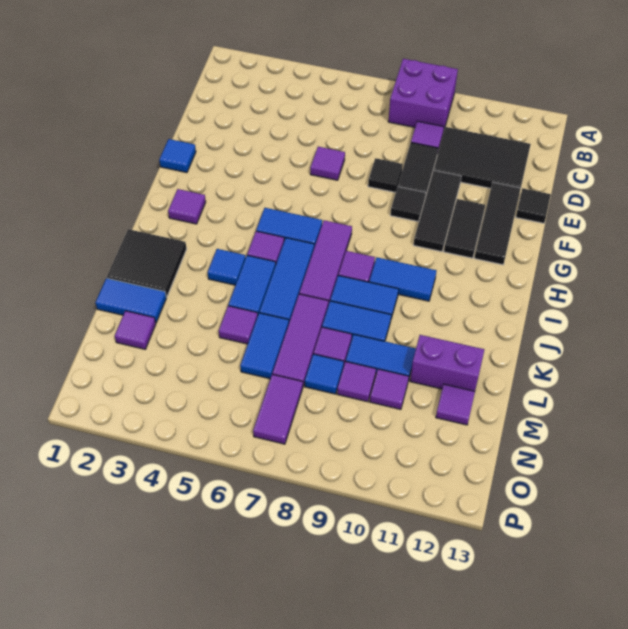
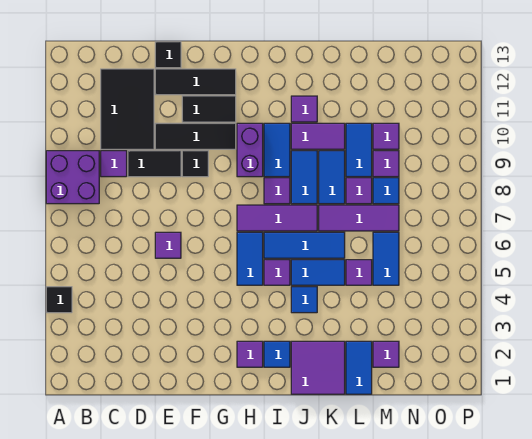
black 1x1 tile [368,158,403,192] -> black 1x1 tile moved to [46,287,72,313]
blue 1x1 tile [159,139,196,173] -> blue 1x1 tile moved to [264,341,290,367]
black 2x2 tile [107,229,187,297] -> purple 2x2 tile [291,341,345,394]
blue 1x2 tile [240,313,289,379] -> blue 1x2 tile turned to [373,232,399,285]
purple 1x2 brick [410,335,484,391] -> purple 1x2 brick moved to [237,123,263,177]
purple 1x1 tile [436,384,475,425] -> purple 1x1 tile moved to [291,96,317,122]
purple 1x2 tile [253,374,303,444] -> purple 1x2 tile moved to [291,123,345,149]

